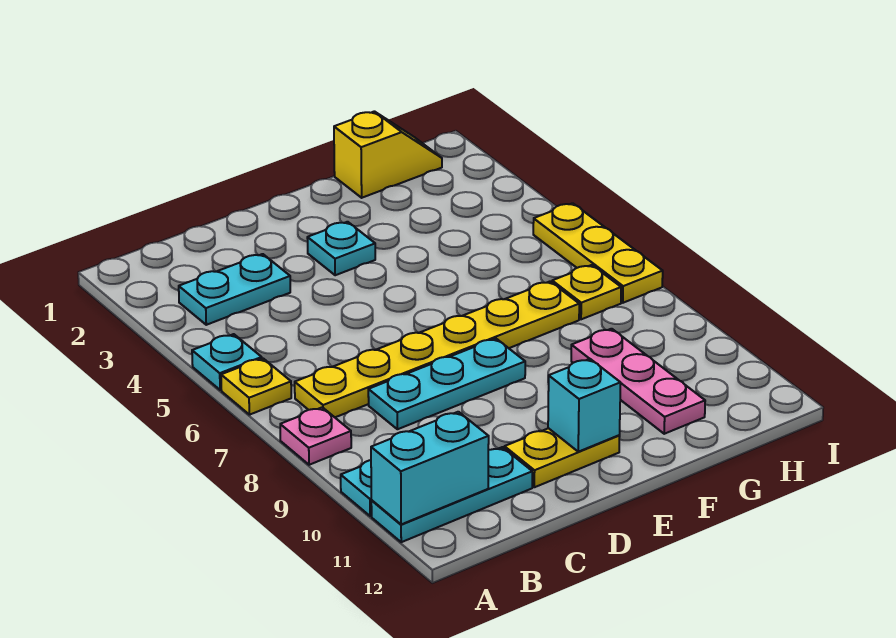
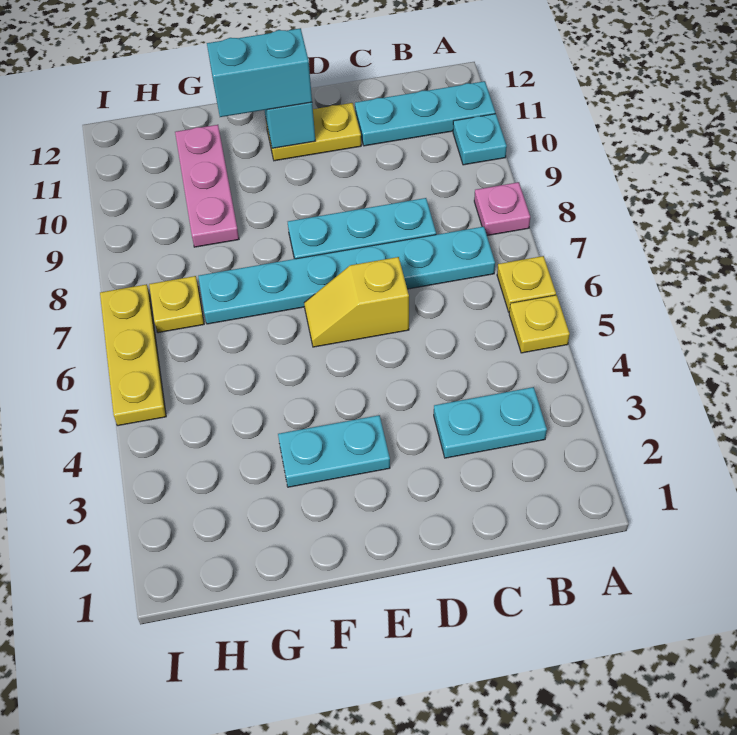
cyan 1x1 plate [192,334,262,390] -> yellow 1x1 plate [509,295,570,353]
cyan 1x2 brick [371,412,489,524] -> cyan 1x2 brick moved to [207,28,312,117]
yellow 1x6 plate [295,281,579,417] -> cyan 1x6 plate [198,227,495,324]
cyan 1x1 plate [307,222,375,275] -> cyan 1x2 plate [278,415,390,487]
yellow 1x2 slope [334,111,442,198] -> yellow 1x2 slope moved to [304,257,409,347]

